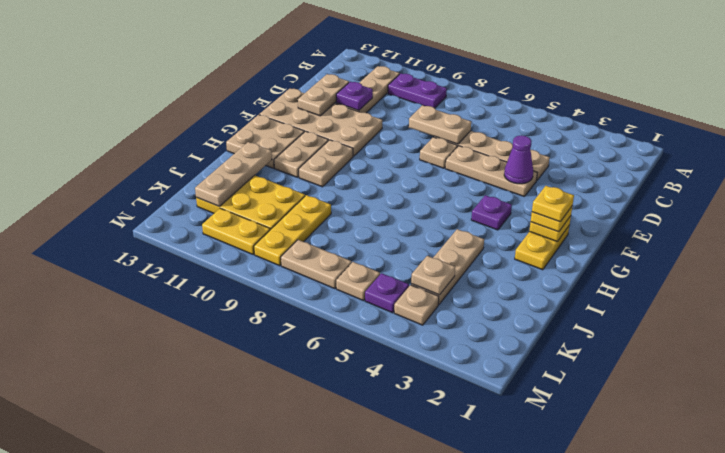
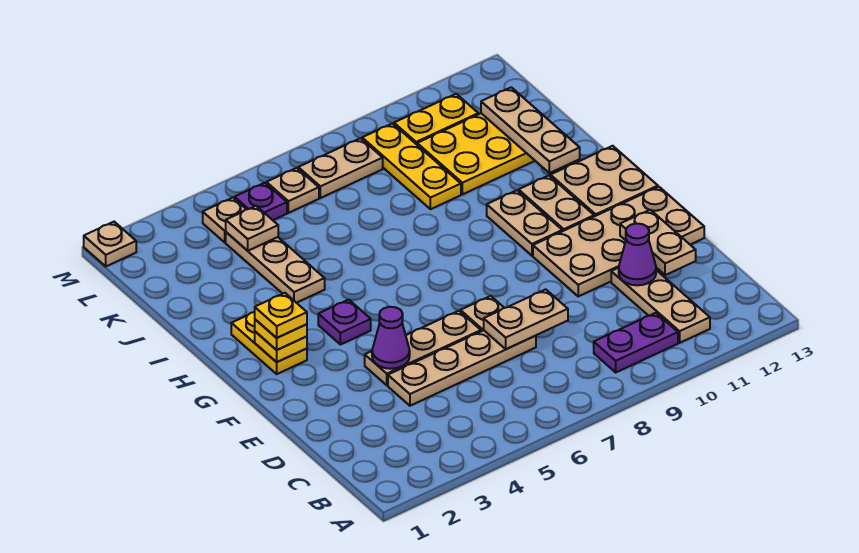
purple 1x1 plate [336,82,373,111] -> purple 1x1 cone [619,223,656,285]
none -> tan 1x1 plate [84,222,136,266]

